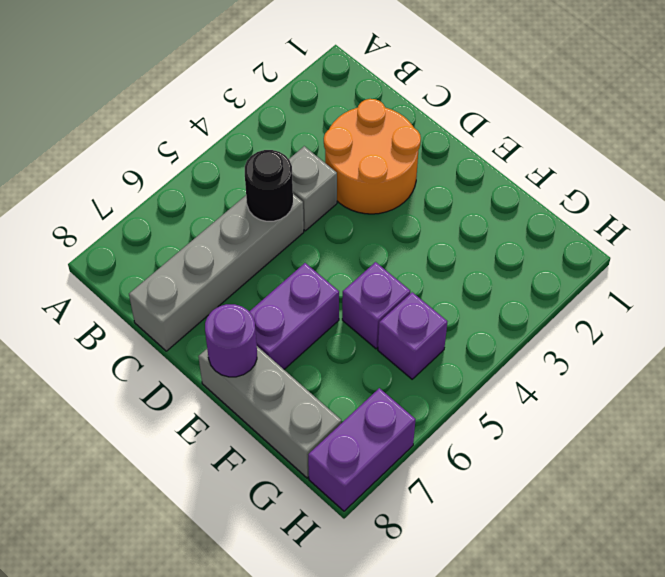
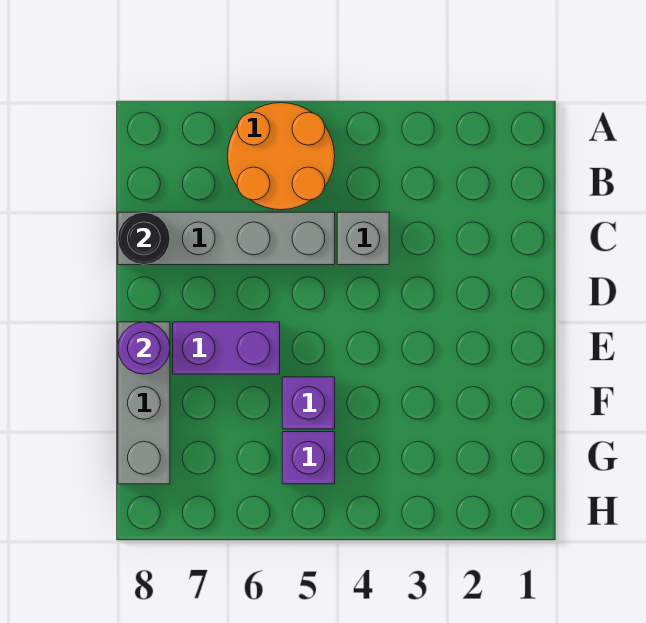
orange 2x2 round brick [324,99,421,214] -> orange 2x2 round brick moved to [228,103,335,210]
black 1x1 round brick [245,150,293,221] -> black 1x1 round brick moved to [118,212,170,265]
purple 1x2 brick [308,388,416,511] -> none

